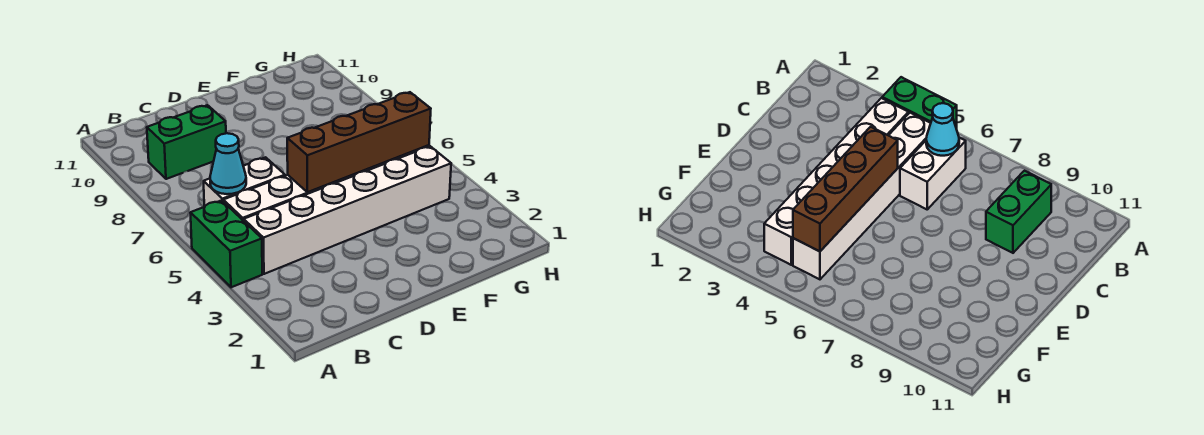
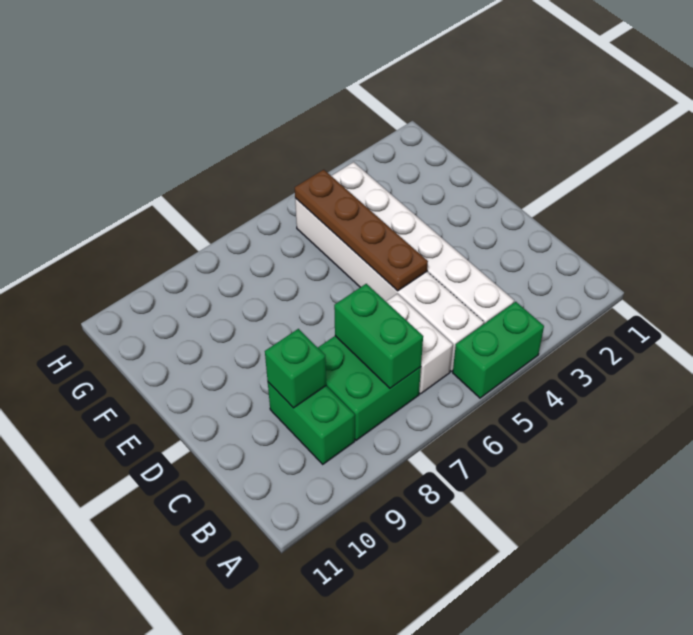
cyan 1x1 cone [210,133,246,194] -> none
none -> green 2x2 brick [318,336,421,440]
none -> green 1x2 brick [334,284,423,388]
none -> green 1x1 brick [265,329,326,408]
brown 1x4 brick [287,92,431,192] -> brown 1x4 plate [295,170,428,291]

